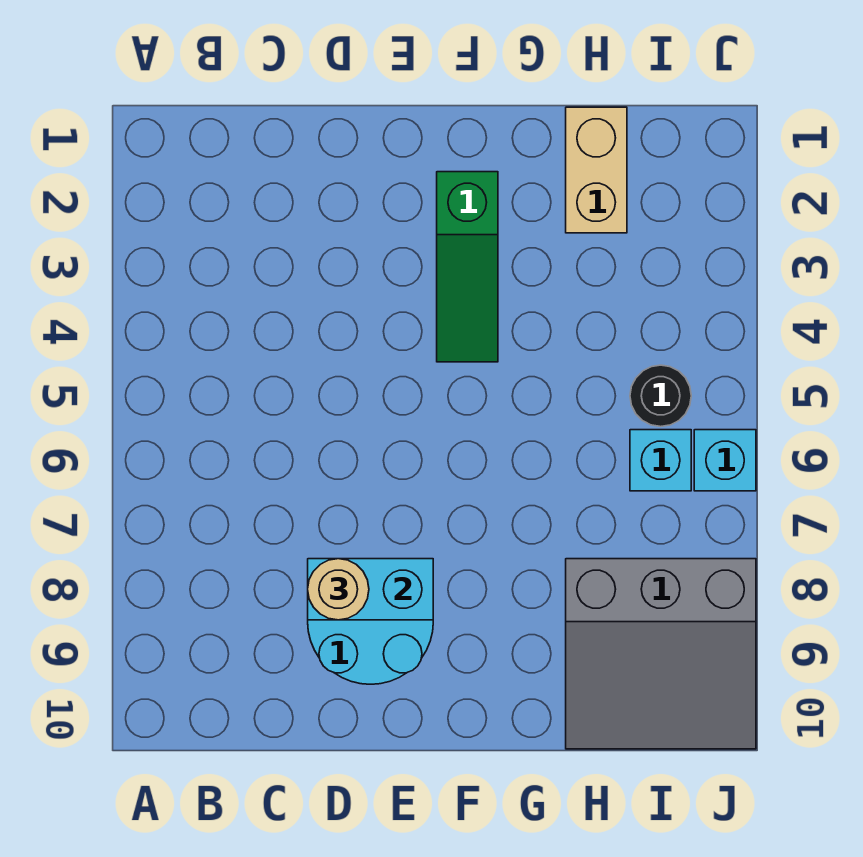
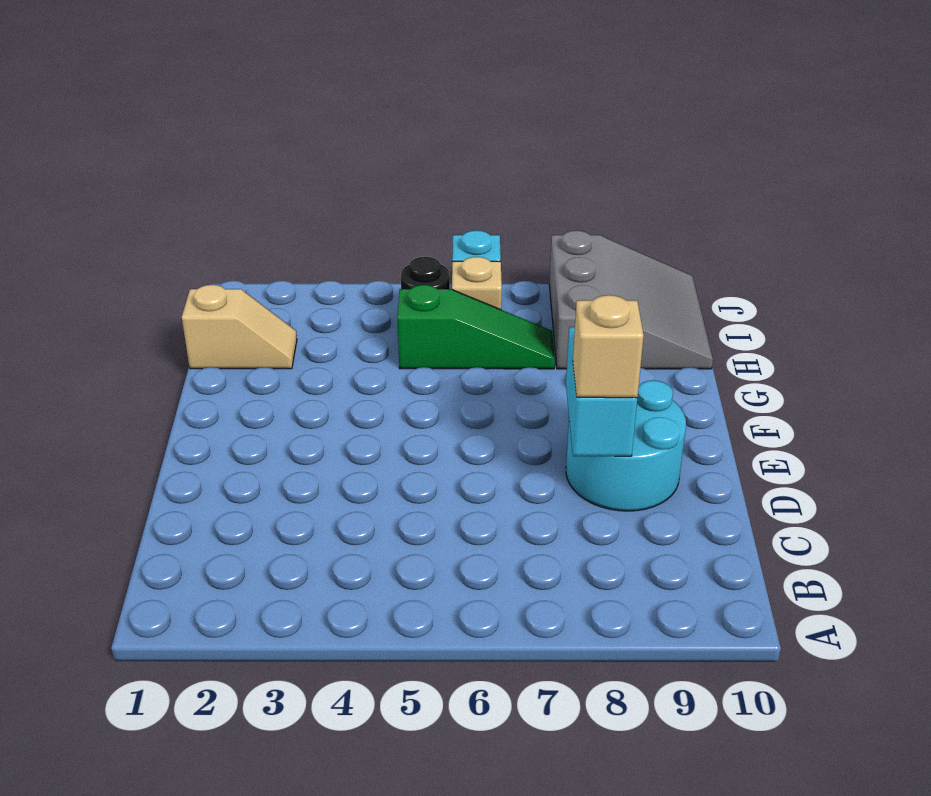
tan 1x1 round brick [308,559,369,620] -> tan 1x1 brick [573,295,644,398]
green 1x3 slope [437,172,498,362] -> green 1x3 slope moved to [397,285,555,369]
tan 1x2 brick [566,107,627,233] -> tan 1x2 slope [182,285,297,369]
cyan 1x1 brick [630,430,691,491] -> tan 1x1 brick [452,257,502,310]

